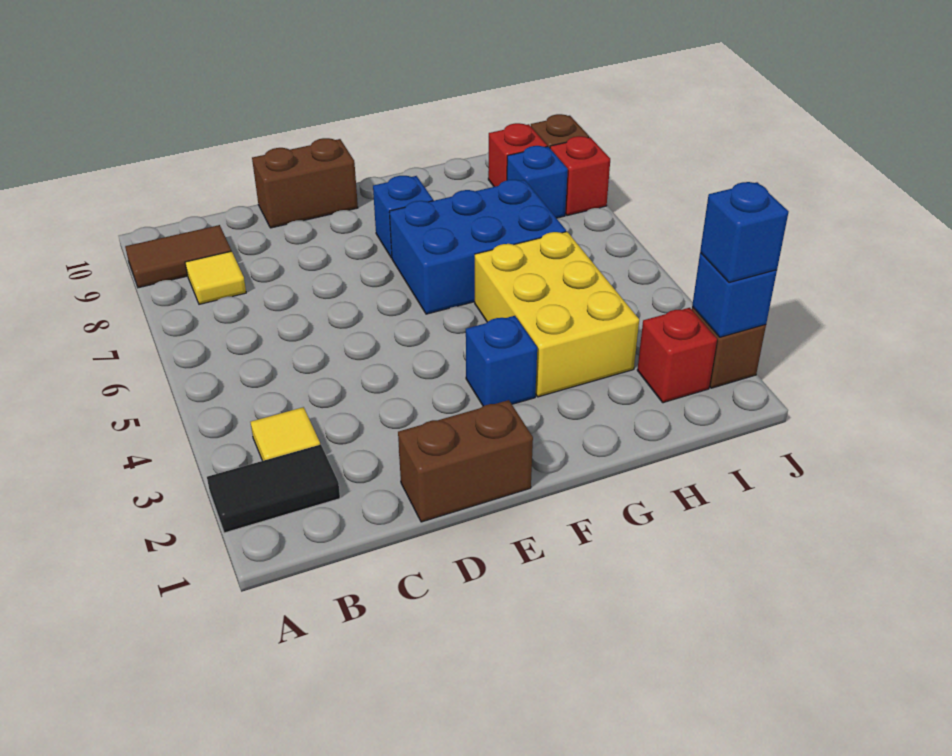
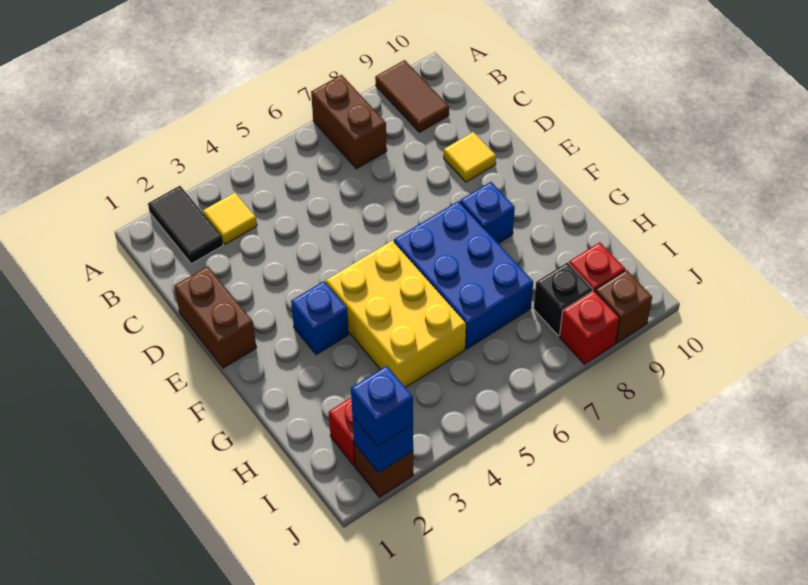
yellow 1x1 tile [185,251,246,304] -> yellow 1x1 tile moved to [444,132,496,182]
brown 1x2 brick [252,138,358,228] -> brown 1x2 brick moved to [311,75,387,169]
yellow 2x3 brick [475,232,639,397] -> yellow 2x3 brick turned to [326,240,466,387]
blue 1x1 brick [507,146,568,218] -> black 1x1 brick [534,262,593,336]

